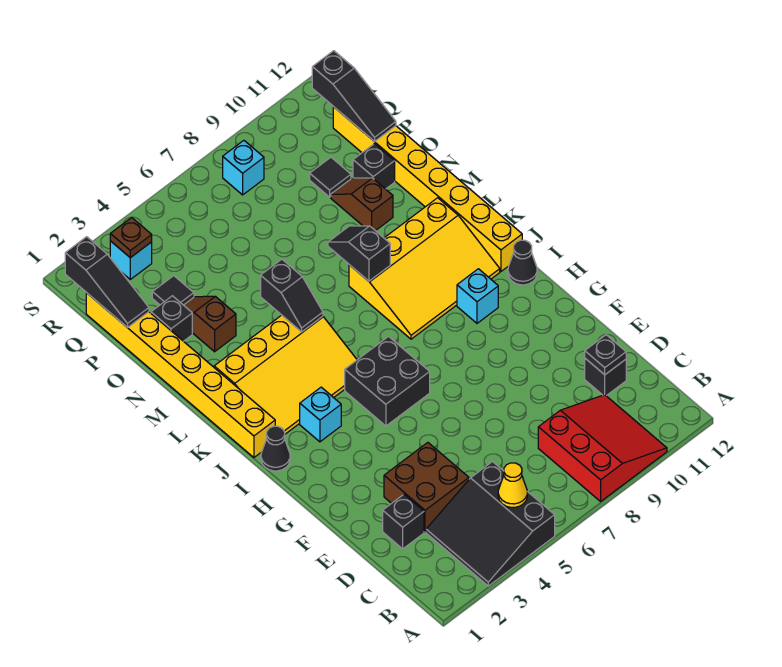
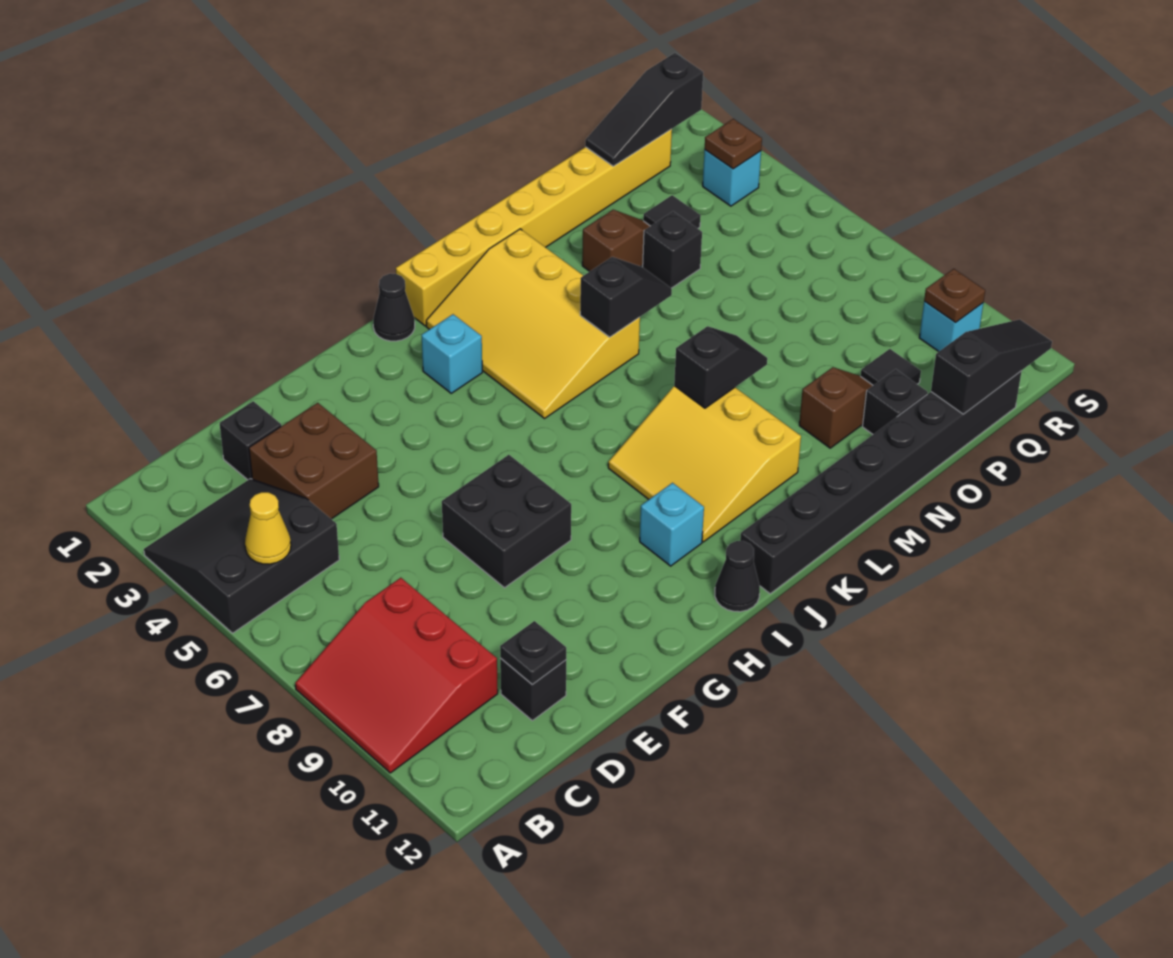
red 3x3 slope [538,395,667,501] -> red 3x3 slope turned to [295,578,498,773]
black 2x2 brick [345,337,430,426] -> black 2x2 brick moved to [442,455,571,588]
yellow 3x4 slope [349,198,500,339] -> yellow 3x3 slope [608,386,801,542]
yellow 1x8 brick [333,107,522,271] -> black 1x8 brick [740,371,1022,594]
black 1x2 slope [261,259,323,332] -> black 1x2 slope turned to [580,257,672,337]
black 1x1 brick [151,296,192,341] -> black 1x1 brick moved to [643,211,702,288]
black 1x3 slope [312,51,396,142] -> black 1x3 slope turned to [931,319,1052,414]
cyan 1x1 brick [223,140,264,195] -> cyan 1x1 brick moved to [919,301,983,352]
none -> brown 1x1 plate [924,269,985,323]

